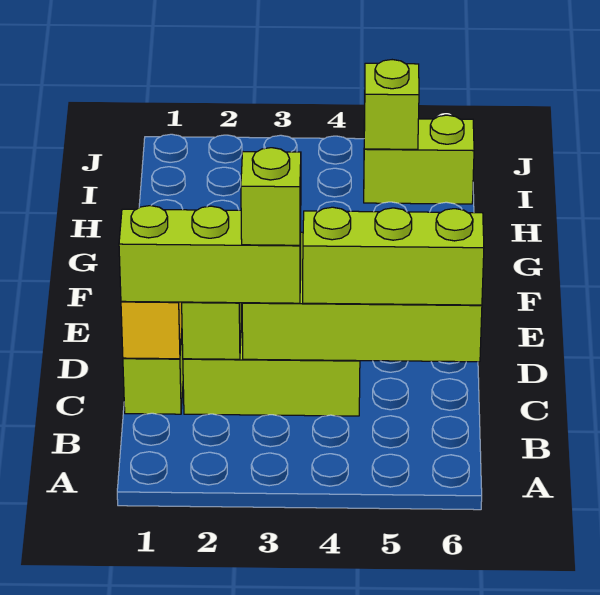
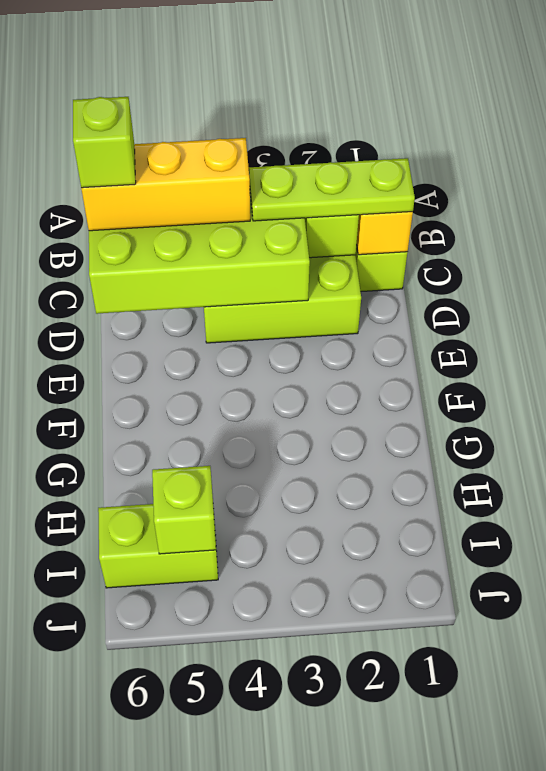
lime 1x3 brick [119,206,301,303] -> lime 1x3 plate [249,158,415,221]
lime 1x1 brick [241,148,301,245] -> lime 1x1 brick moved to [73,97,136,188]
lime 1x3 brick [303,207,484,305] -> yellow 1x3 brick [81,138,250,231]

